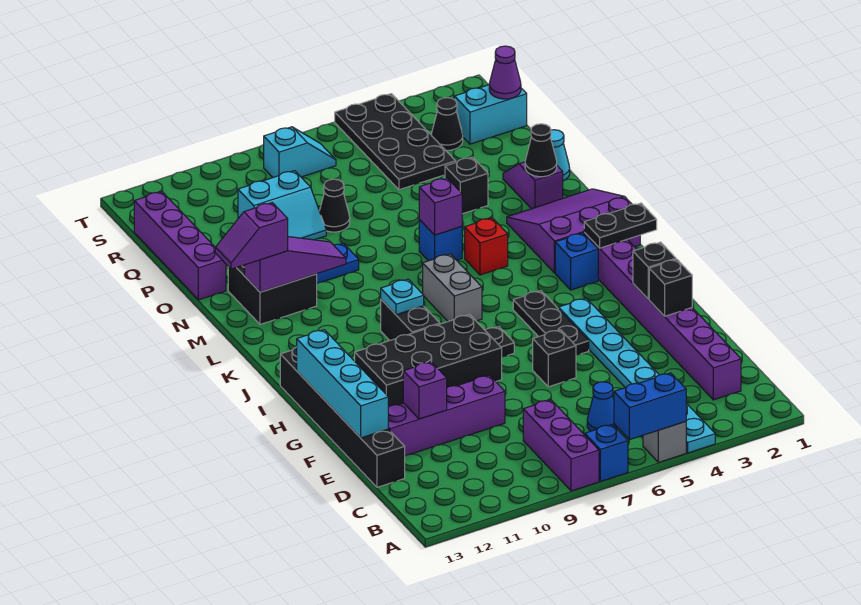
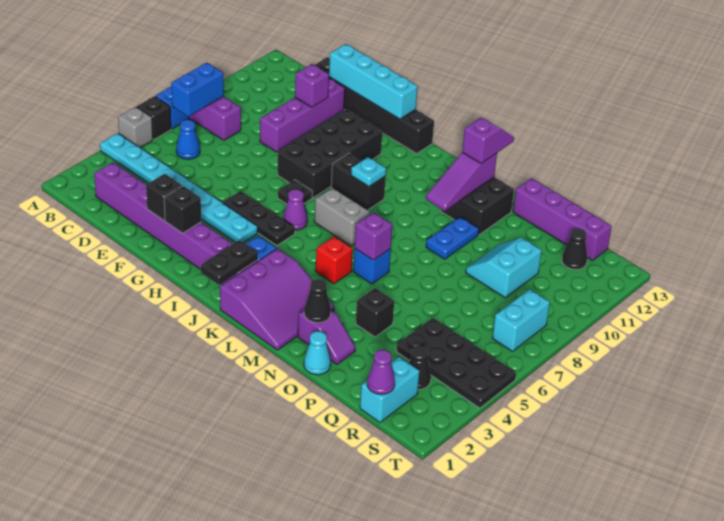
blue 1x2 brick [614,373,686,440] -> blue 1x2 brick moved to [171,63,224,116]
black 1x1 brick [533,330,576,387] -> black 1x1 brick moved to [137,96,171,140]
none -> purple 1x1 cone [283,189,308,230]
black 1x1 cone [320,179,350,232] -> black 1x1 cone moved to [562,228,587,269]
cyan 1x2 slope [264,127,336,177] -> cyan 1x2 brick [493,289,550,351]

